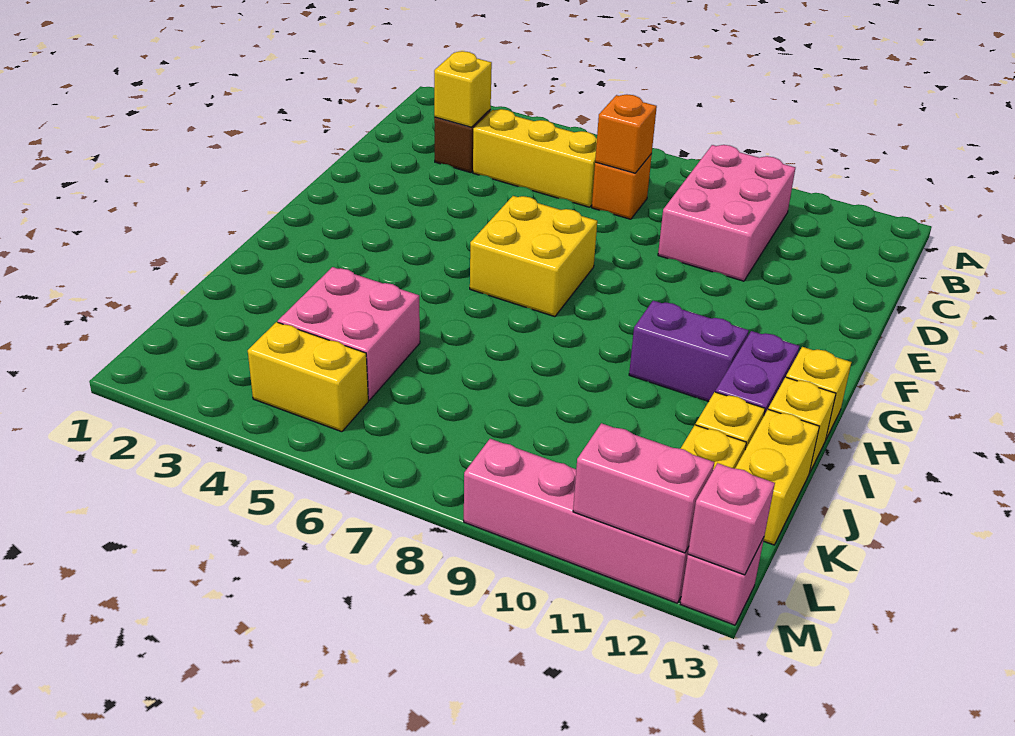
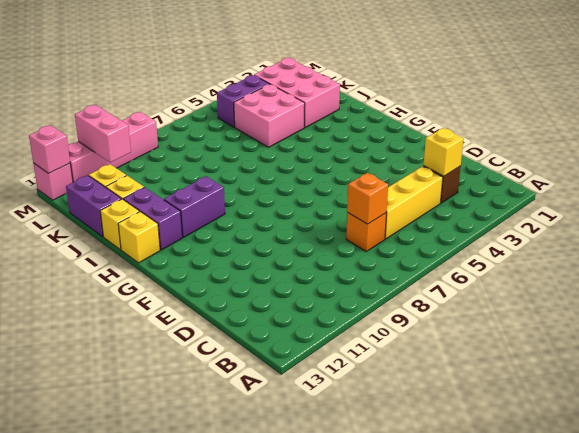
pink 2x3 brick [658,145,795,281] -> pink 2x3 brick moved to [254,58,340,128]
yellow 2x2 brick [470,196,597,317] -> none
yellow 1x2 brick [735,409,819,545] -> purple 1x2 brick [66,175,121,237]
yellow 1x2 brick [248,322,368,432] -> purple 1x2 brick [217,75,269,127]
pink 1x2 brick [573,423,714,553] -> pink 1x2 brick turned to [75,105,131,162]

